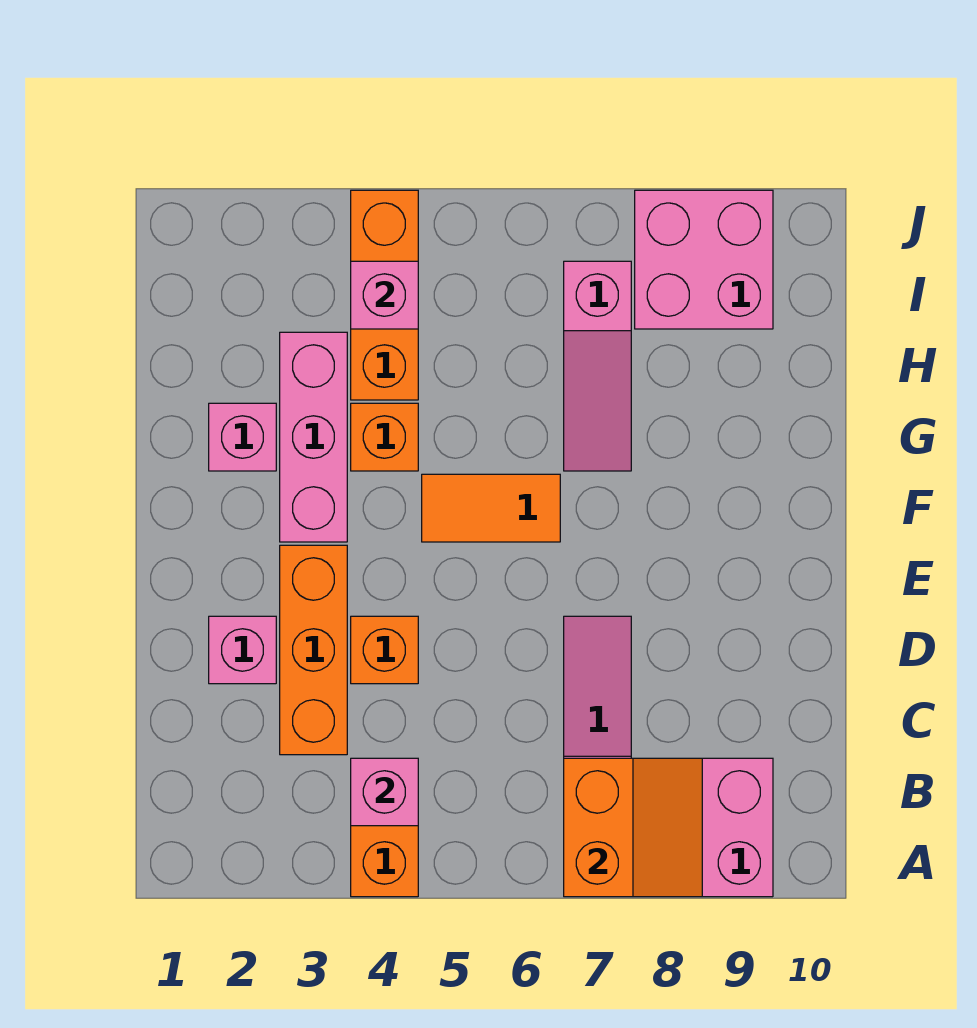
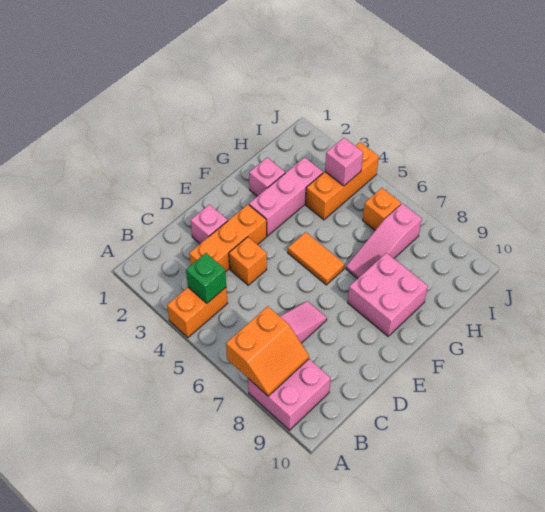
pink 1x1 brick [351,758,418,826] -> green 1x1 brick [186,253,226,303]
orange 1x1 brick [351,403,418,471] -> orange 1x1 brick moved to [363,188,401,230]
pink 2x2 brick [635,190,773,329] -> pink 2x2 brick moved to [348,253,428,336]

